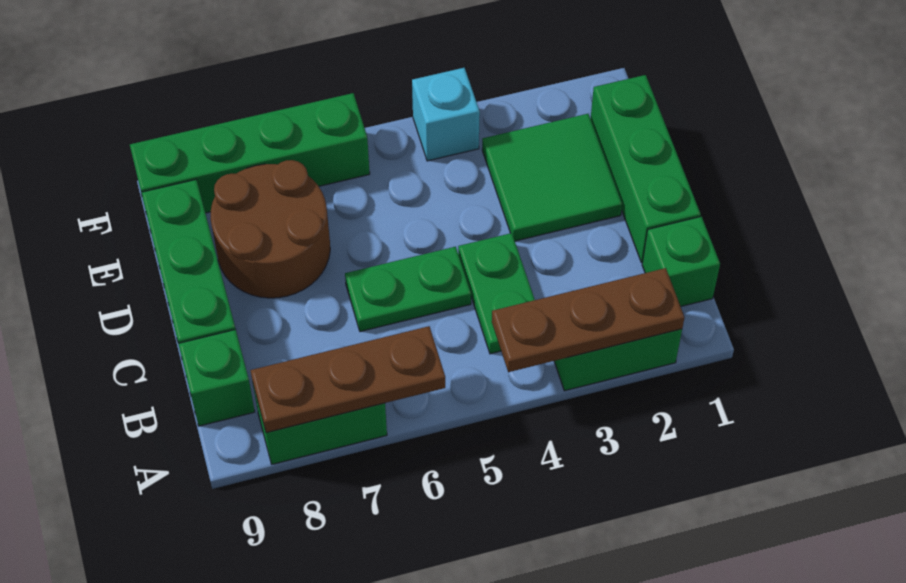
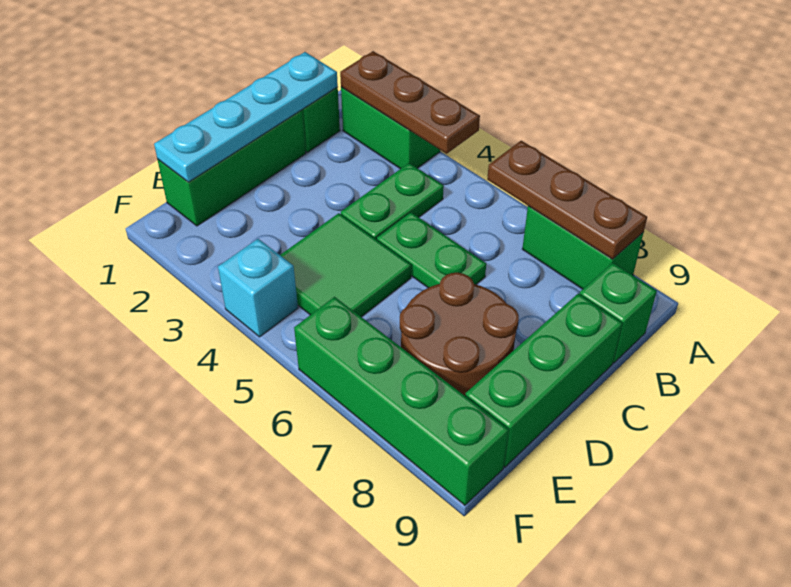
none -> cyan 1x4 plate [154,52,338,182]
green 2x2 tile [482,114,622,241] -> green 2x2 tile moved to [280,213,411,317]

